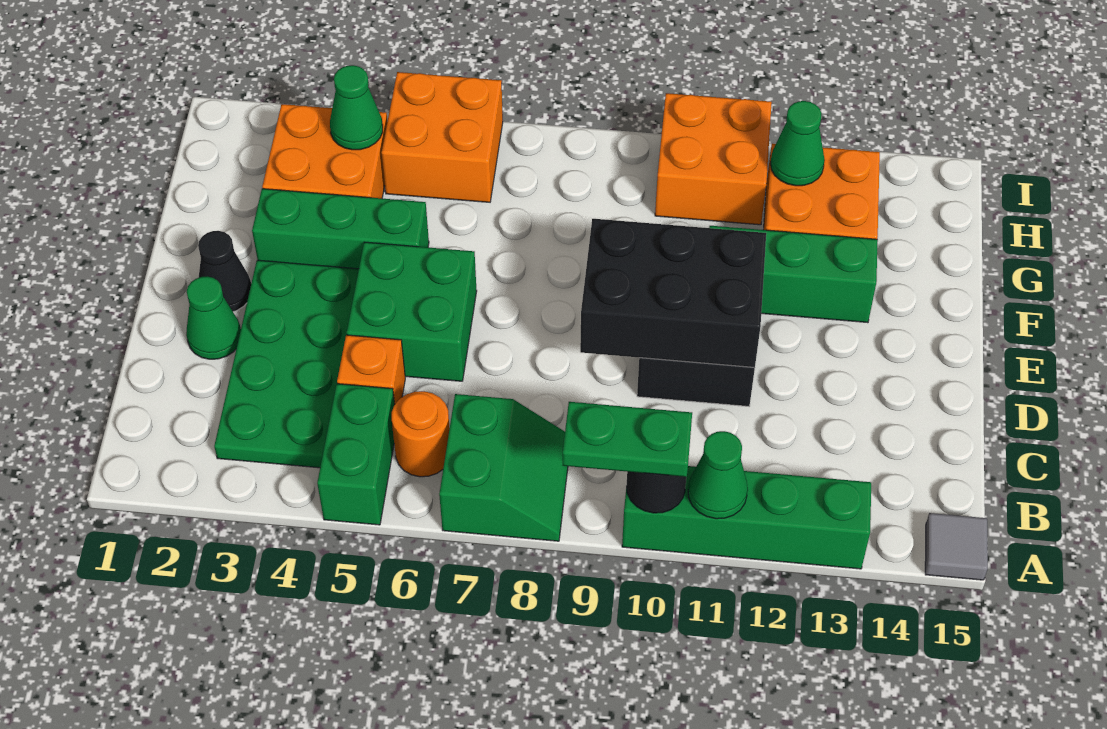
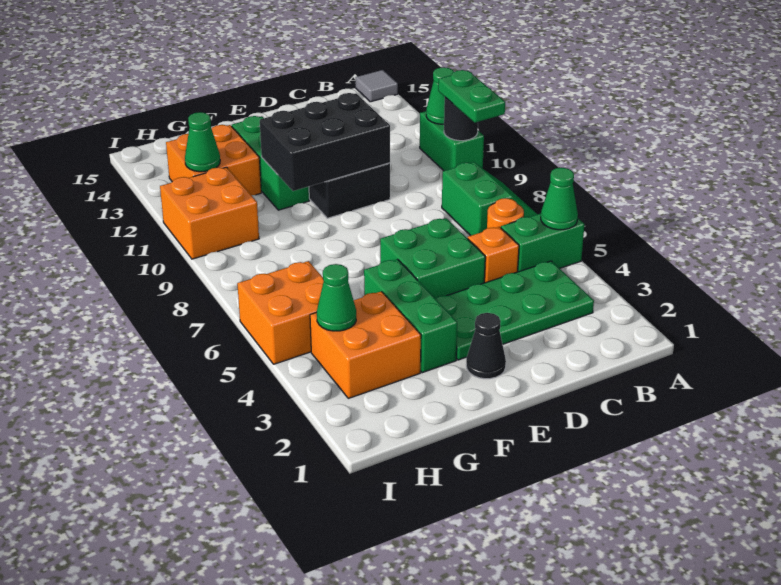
green 2x2 slope [439,394,568,541] -> green 2x2 slope turned to [442,162,537,236]
green 1x4 brick [622,466,871,569] -> green 1x2 brick [420,111,484,171]
green 1x1 cone [186,276,241,359] -> green 1x1 cone moved to [541,168,578,230]
black 2x3 brick [580,219,766,367] -> black 2x3 brick turned to [260,93,390,191]

